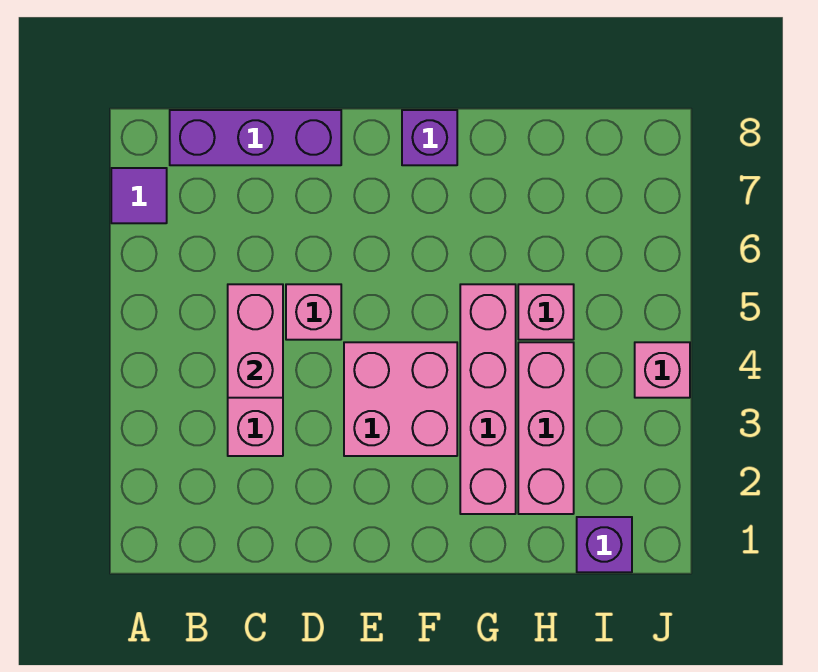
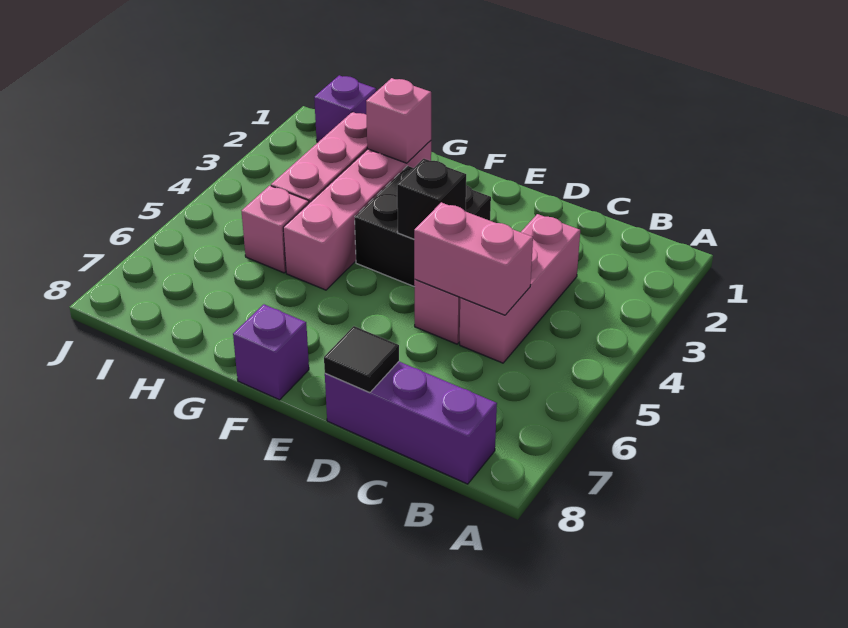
purple 1x1 tile [111,168,167,223] -> none
pink 1x2 brick [228,284,283,398] -> pink 1x2 brick turned to [414,202,533,315]
none -> black 1x1 tile [324,326,399,393]
pink 2x2 brick [344,342,457,456] -> black 2x2 brick [355,166,491,287]
none -> black 1x1 brick [397,159,466,239]
pink 1x1 brick [635,342,690,398] -> pink 1x1 brick moved to [366,78,431,163]

